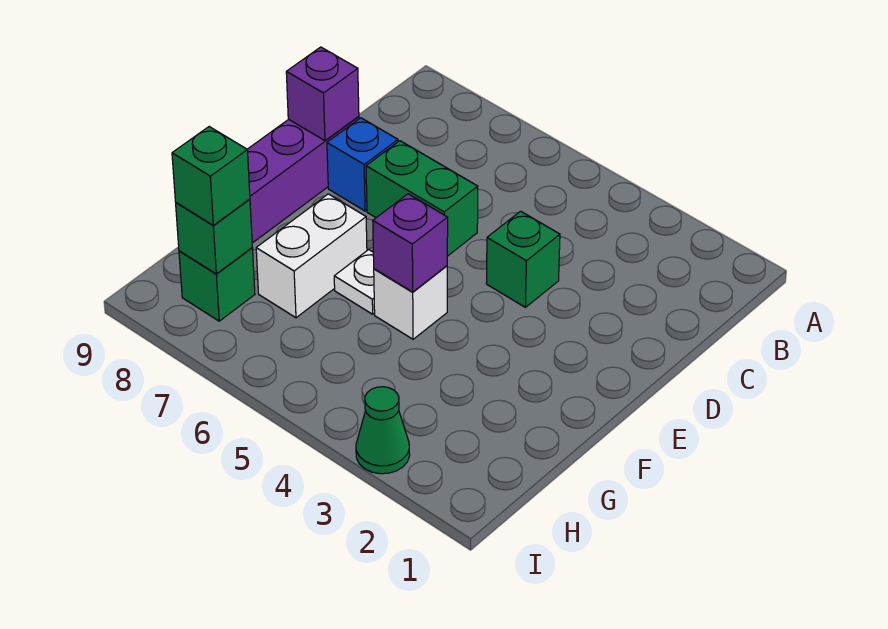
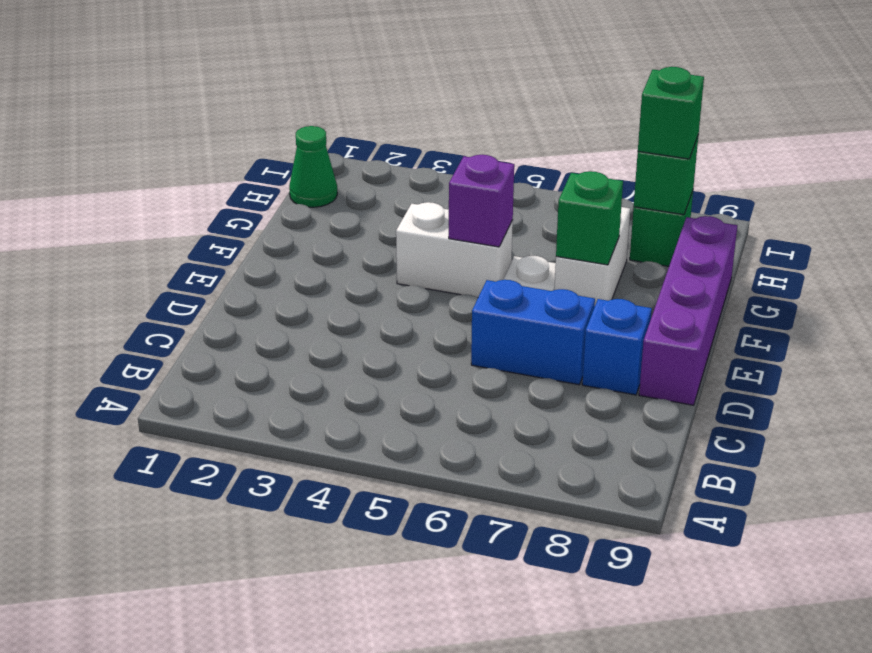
green 1x1 brick [486,211,560,307] -> green 1x1 brick moved to [556,171,623,265]
green 1x2 brick [366,141,478,256] -> blue 1x2 brick [471,280,595,385]
purple 1x1 brick [286,47,359,141] -> none
white 1x1 brick [374,266,447,339] -> white 1x2 brick [396,202,513,298]
green 1x1 cone [356,387,410,474] -> green 1x1 cone moved to [289,126,337,207]

